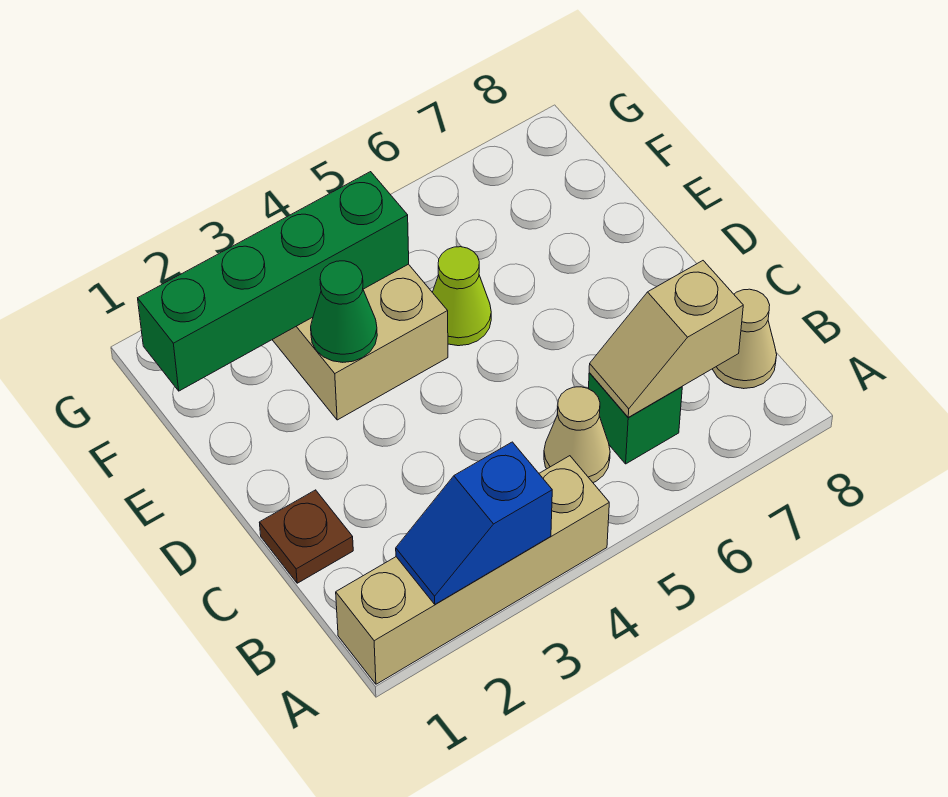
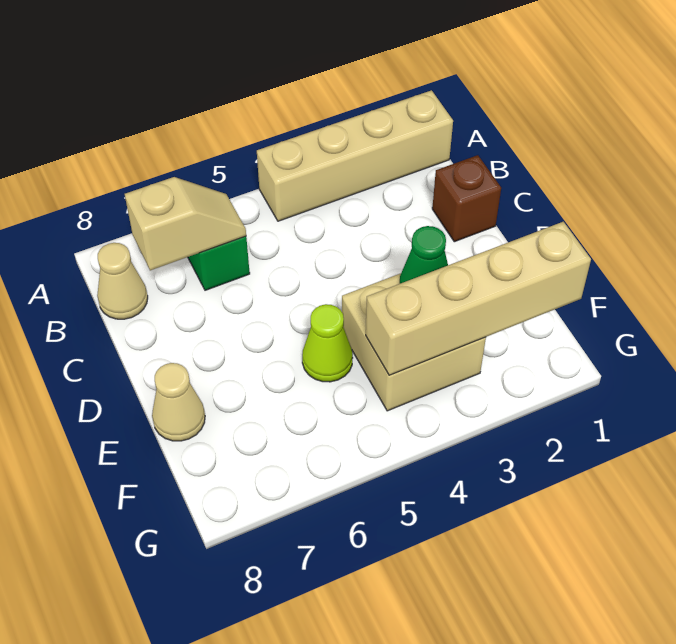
blue 1x2 slope [396,442,552,604] -> none
tan 1x1 cone [544,387,610,483] -> tan 1x1 cone moved to [152,363,205,441]
brown 1x1 plate [259,490,353,583] -> brown 1x1 brick [432,155,501,242]
green 1x4 brick [138,172,409,391] -> tan 1x4 brick [366,222,591,375]

